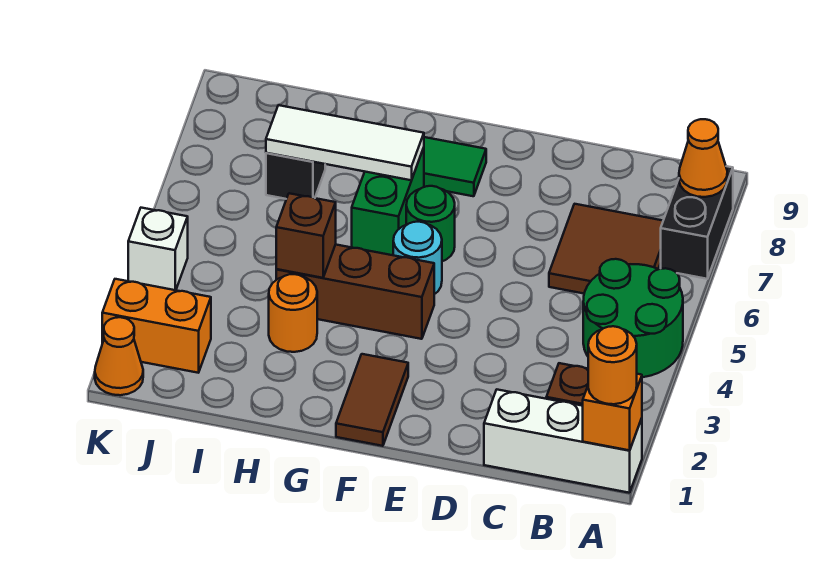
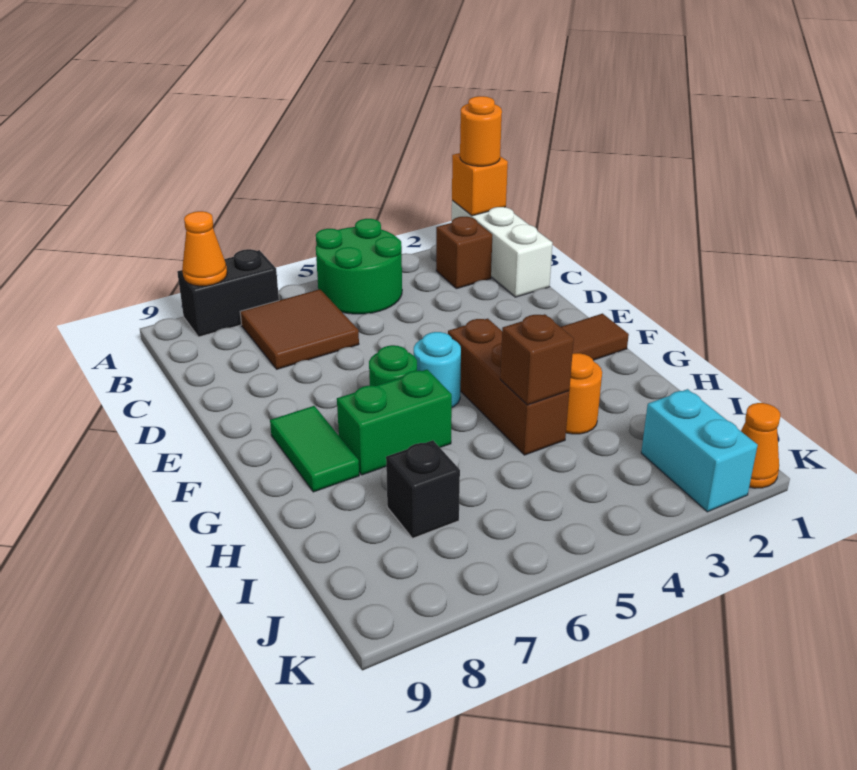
white 1x3 tile [266,105,424,180] -> none
orange 1x2 brick [102,279,211,373] -> cyan 1x2 brick [641,389,758,512]
white 1x1 brick [128,208,188,290] -> none

